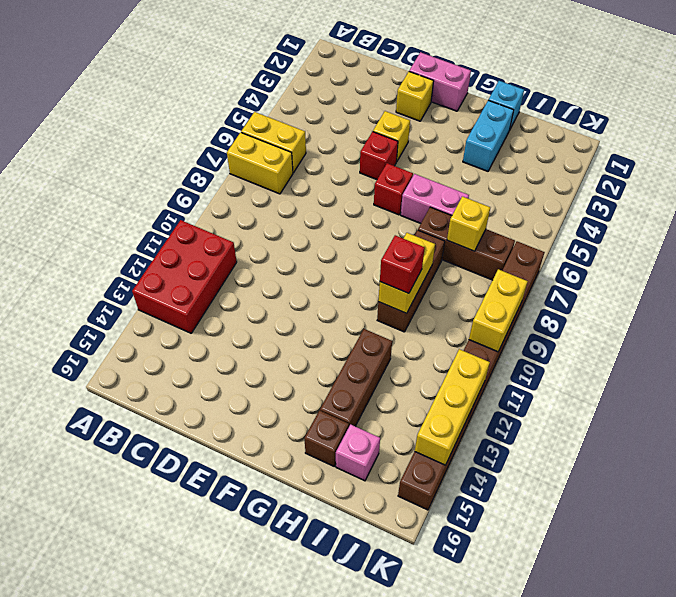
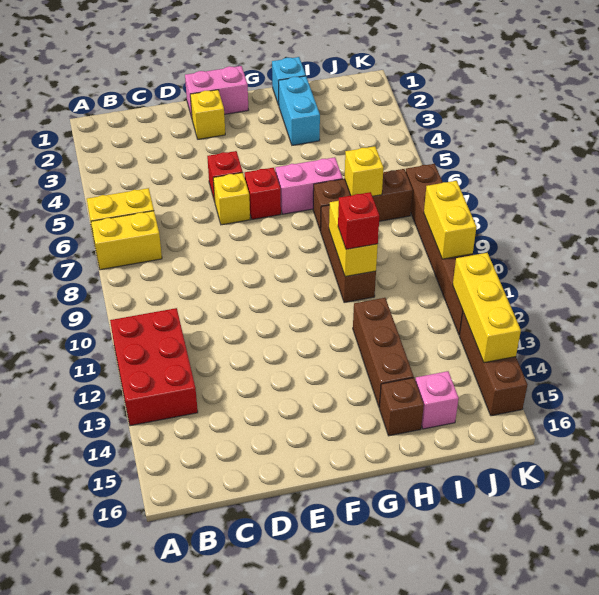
yellow 1x1 brick [373,111,410,162] -> yellow 1x1 brick moved to [213,173,250,225]

